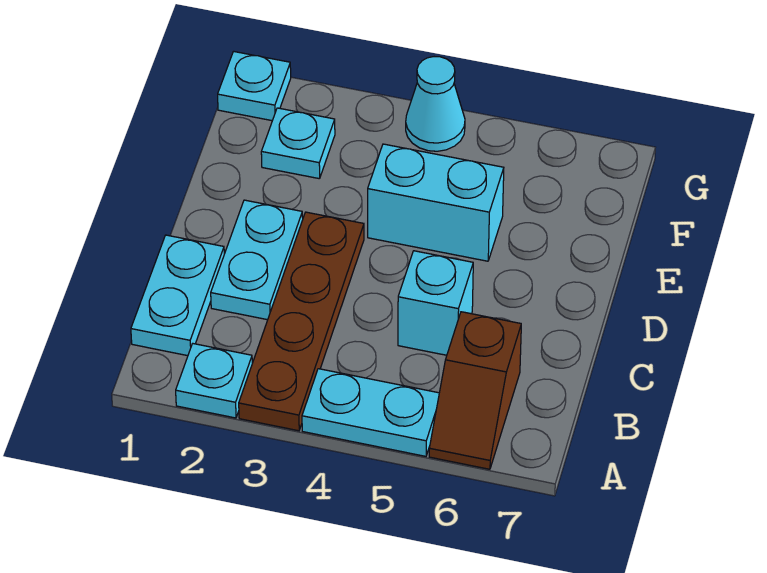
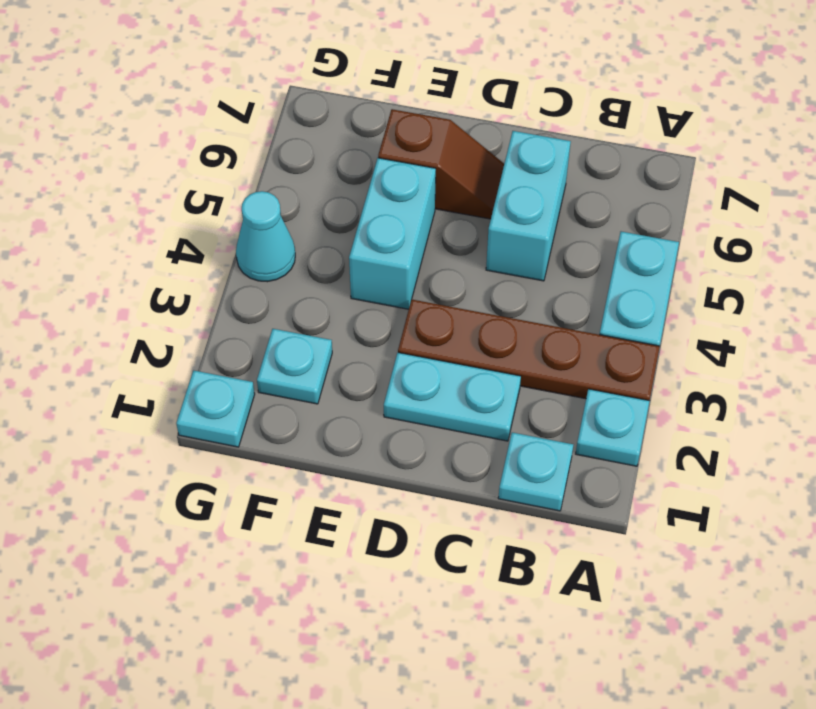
brown 1x2 slope [429,312,521,469] -> brown 1x2 slope moved to [378,109,504,219]
cyan 1x2 plate [131,235,224,356] -> cyan 1x1 plate [498,432,573,511]
cyan 1x1 brick [398,251,473,355] -> cyan 1x2 brick [486,131,571,281]

